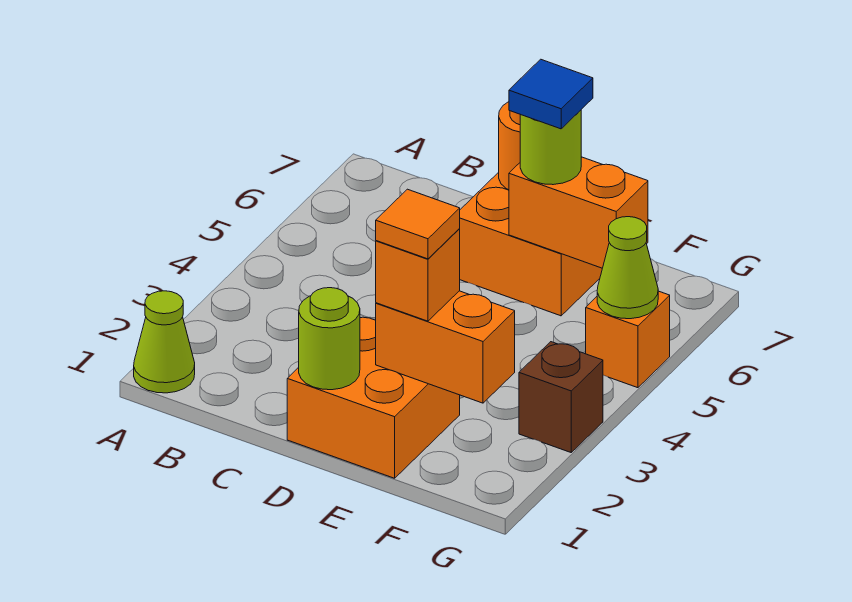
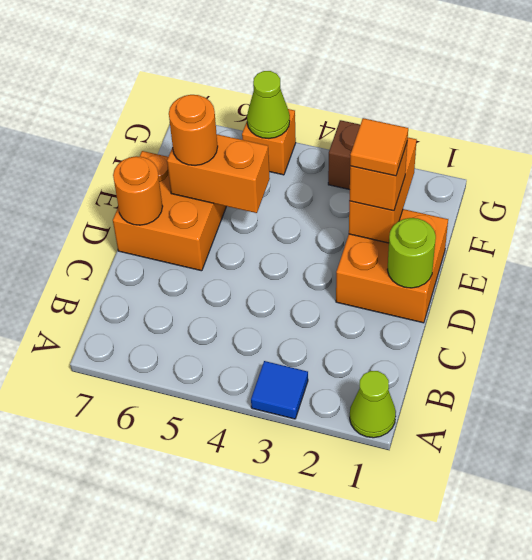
orange 1x2 brick [509,157,648,268] -> orange 1x2 brick turned to [167,134,270,213]
lime 1x1 round brick [520,110,581,185] -> orange 1x1 round brick [169,95,218,165]
blue 1x1 tile [509,59,593,129] -> blue 1x1 tile moved to [251,361,308,419]

